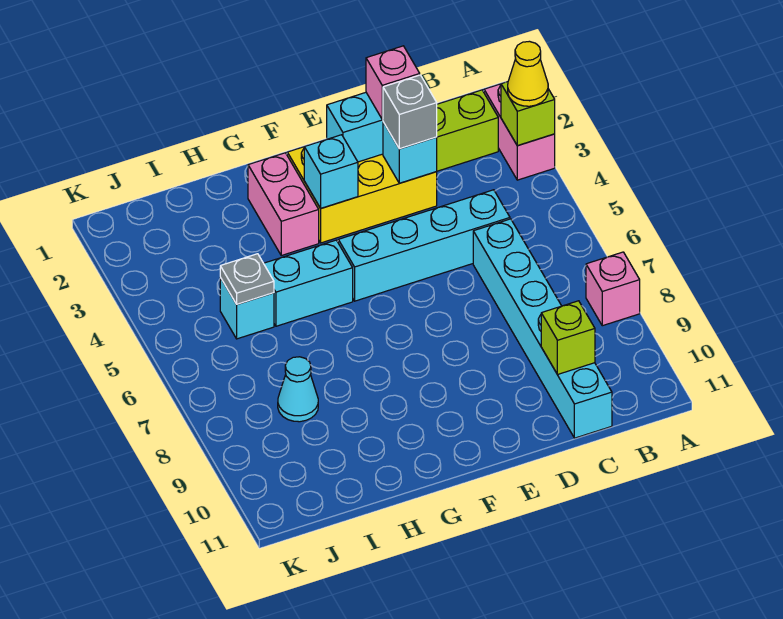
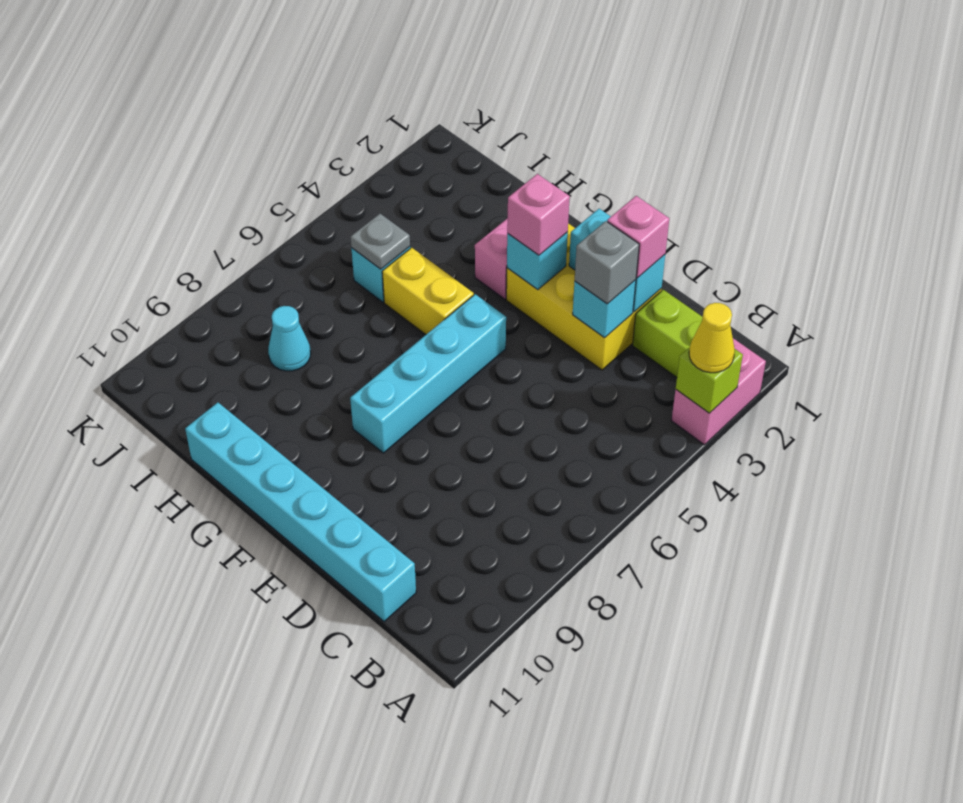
pink 1x1 brick [586,252,640,326] -> pink 1x1 brick moved to [507,174,570,255]
cyan 1x4 brick [338,190,510,301] -> cyan 1x4 brick turned to [350,294,506,453]
cyan 1x6 brick [473,219,612,438] -> cyan 1x6 brick turned to [185,403,416,622]
lime 1x1 brick [541,301,595,375] -> none
cyan 1x2 brick [264,240,353,326] -> yellow 1x2 brick [382,248,474,335]

